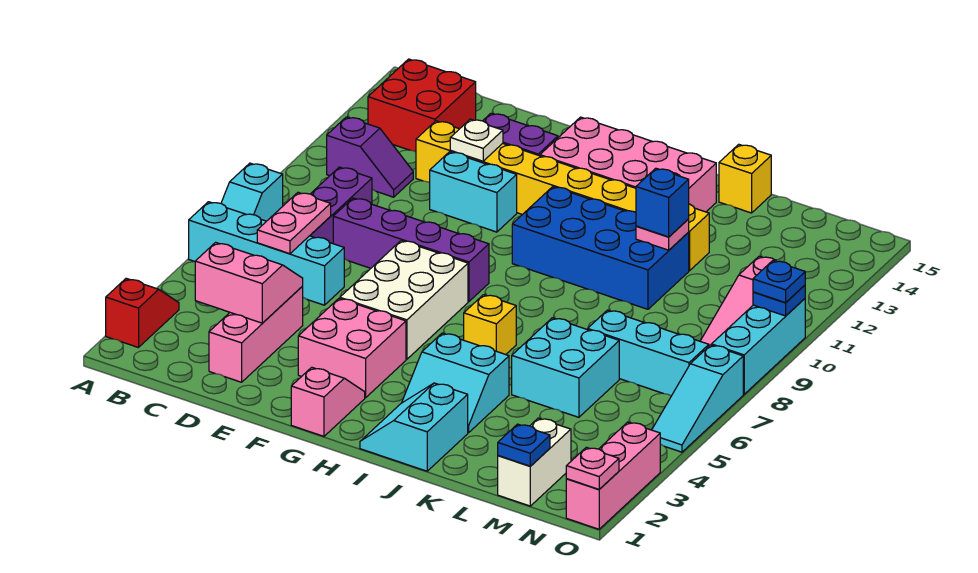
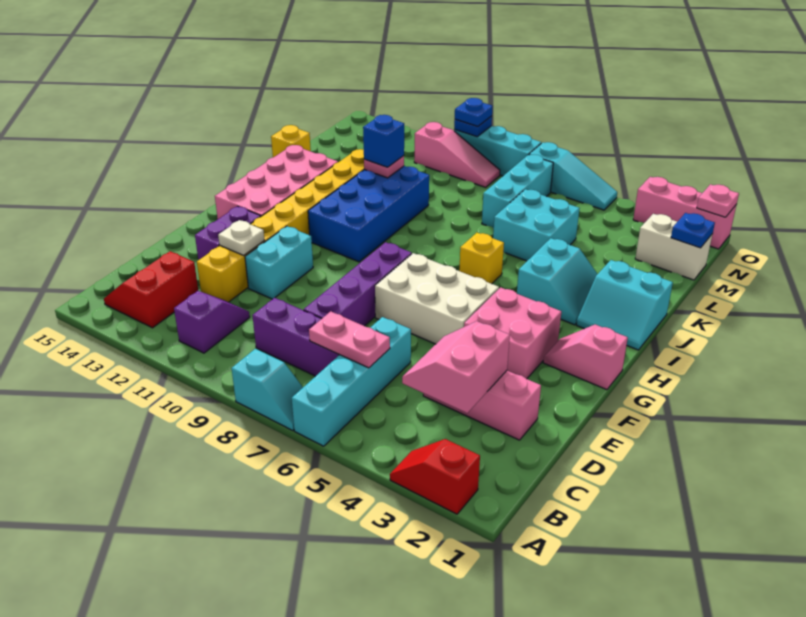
red 2x2 brick [368,59,476,152] -> red 2x2 slope [104,251,198,328]

